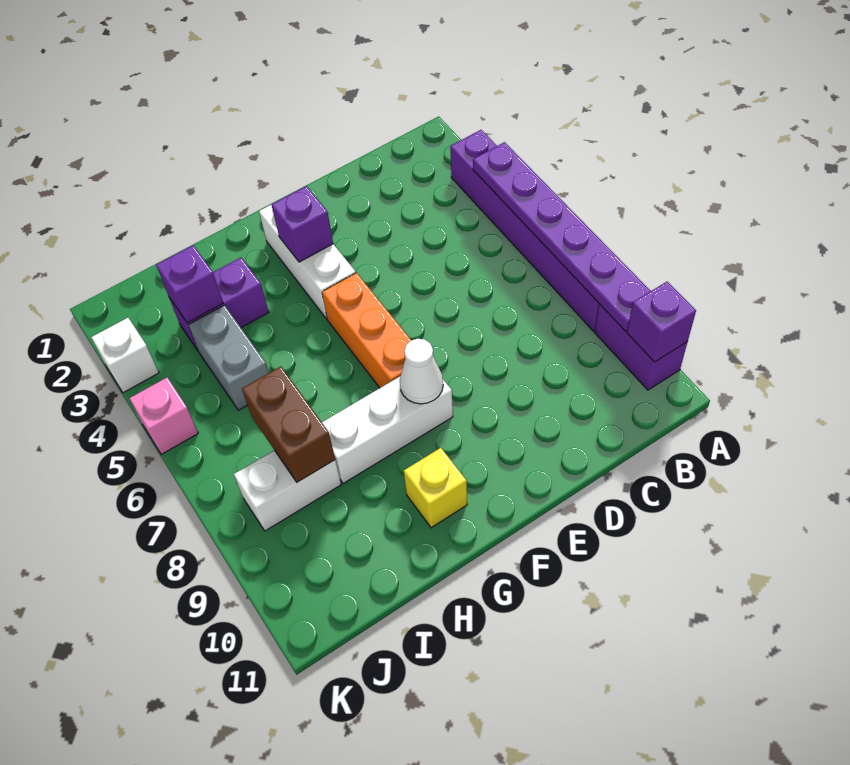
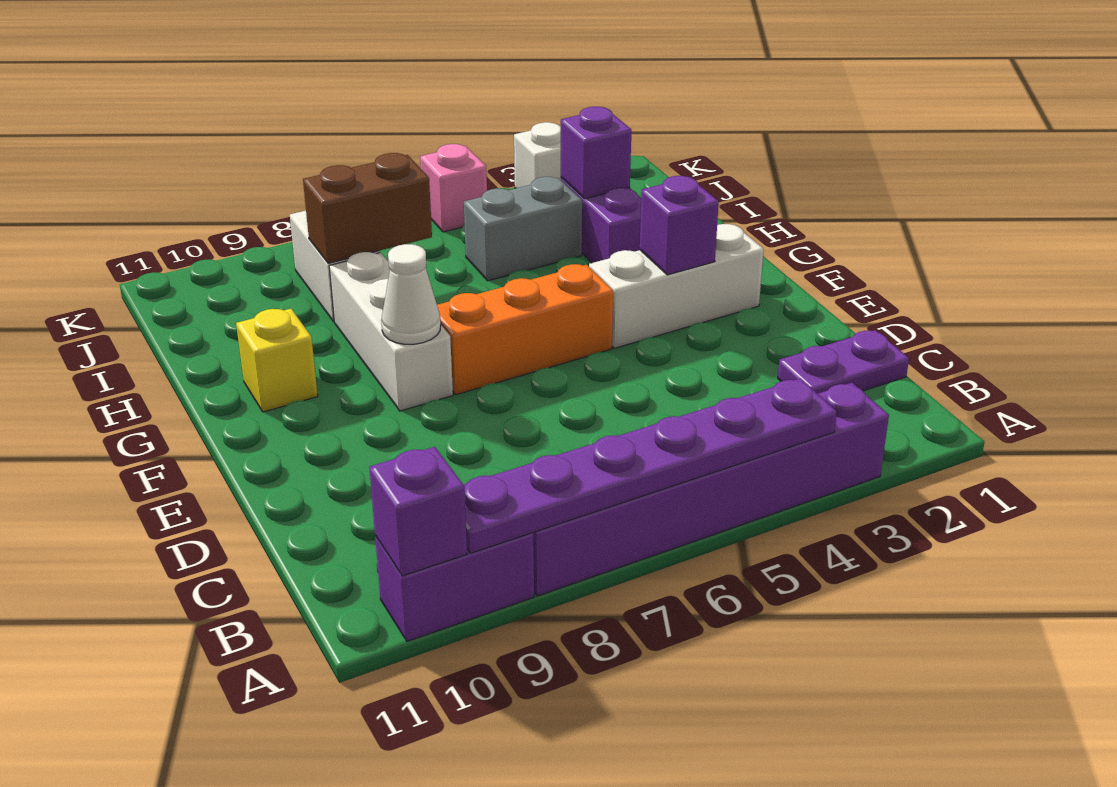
none -> purple 1x2 plate [778,330,909,394]

